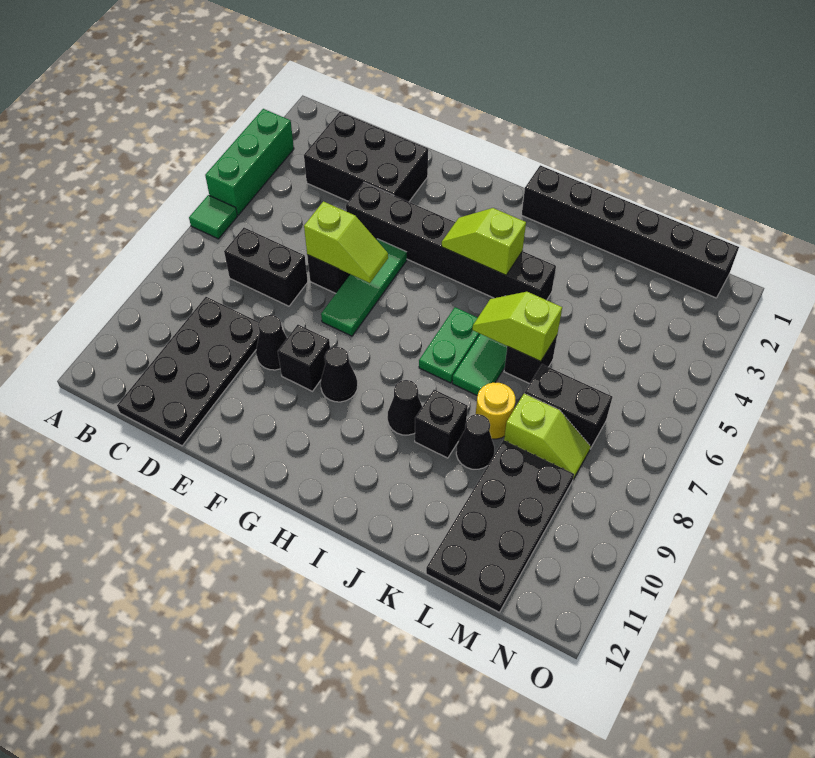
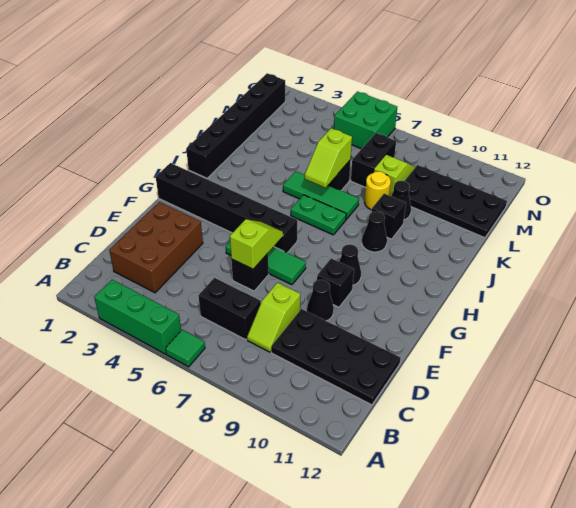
black 2x3 brick [304,112,428,202] -> brown 2x3 brick [109,202,203,293]
black 1x2 brick [224,228,308,306] -> black 1x2 brick turned to [198,278,261,340]
black 1x6 brick [346,182,556,300] -> black 1x6 brick turned to [156,163,297,253]
lime 1x2 slope [442,208,526,275] -> lime 1x2 slope moved to [247,283,300,352]
none -> green 2x2 brick [334,92,397,149]

